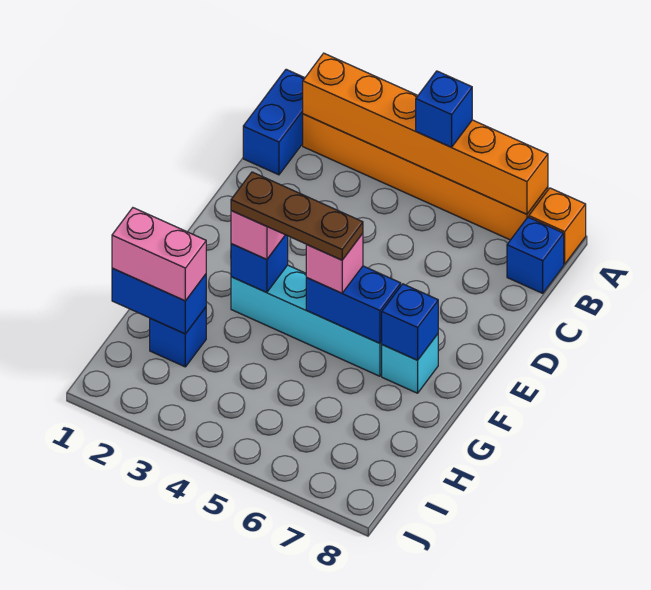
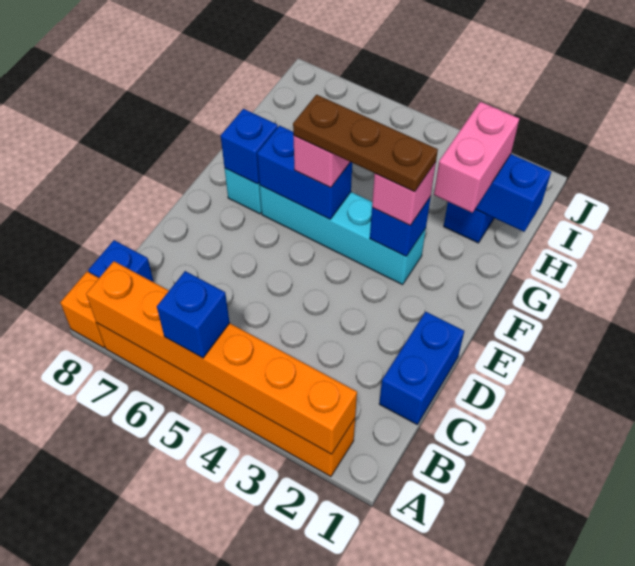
blue 1x2 brick [243,69,305,175] -> blue 1x2 brick moved to [379,312,464,425]
pink 1x2 brick [112,208,206,301] -> pink 1x2 brick turned to [434,102,519,213]

